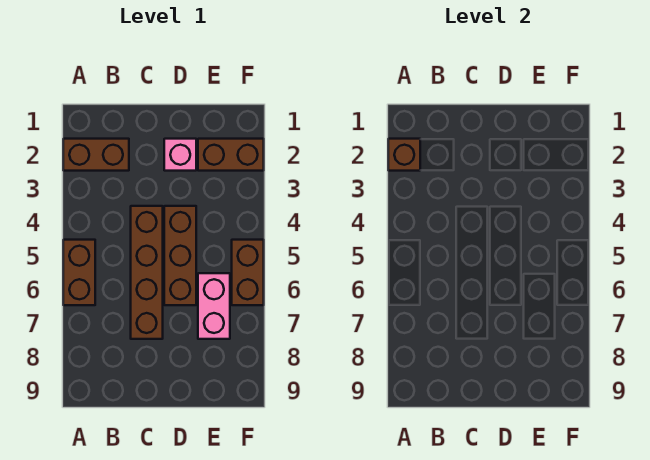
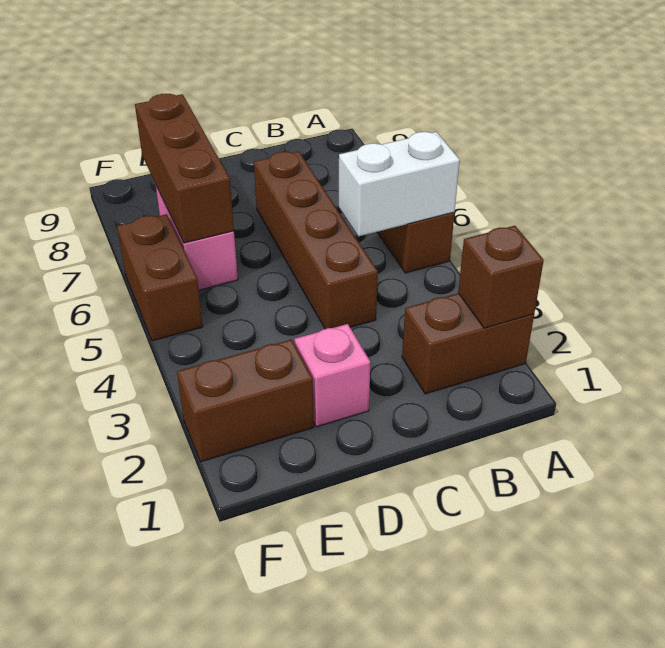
none -> white 1x2 brick [339,132,460,236]
brown 1x3 brick [164,206,196,305] -> brown 1x3 brick moved to [135,94,234,243]

